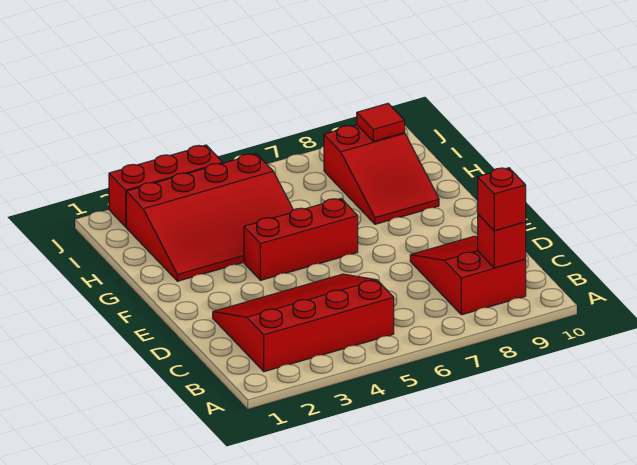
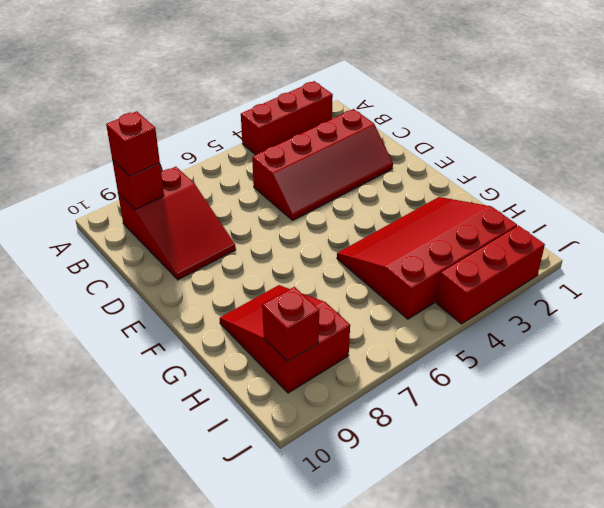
red 3x4 slope [213,274,394,372] -> red 2x4 slope [252,109,393,220]
red 1x3 brick [244,199,358,280] -> red 1x3 brick moved to [241,81,333,155]
red 1x1 tile [357,103,405,141] -> red 1x1 brick [262,287,319,362]

